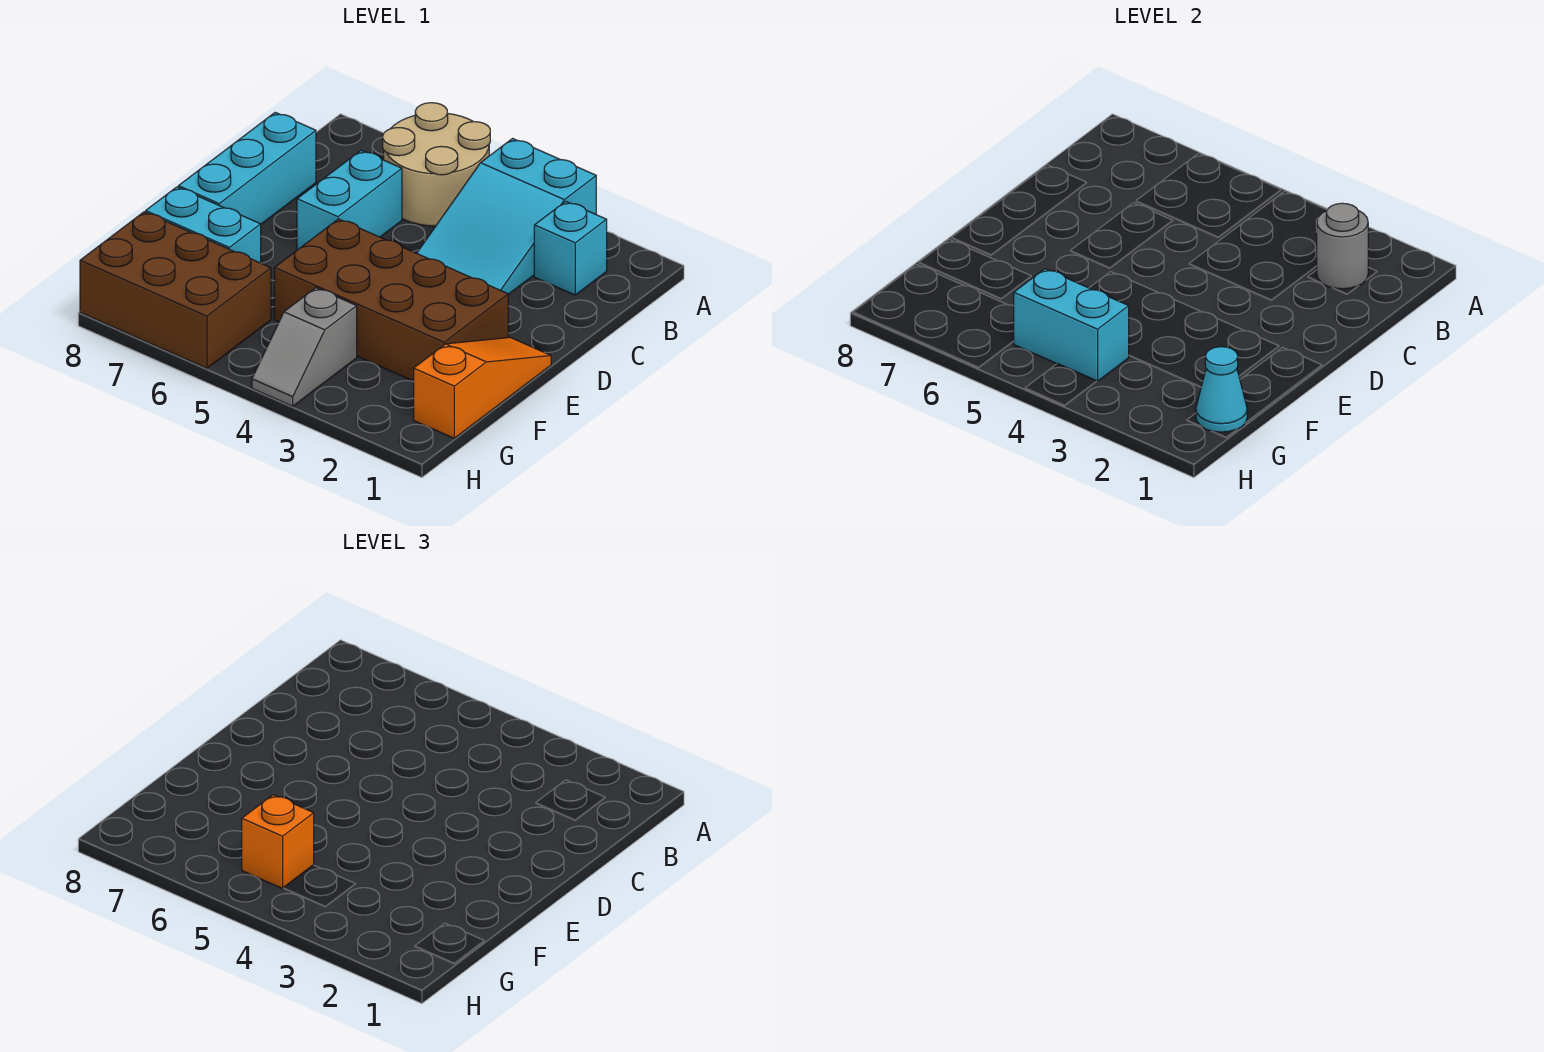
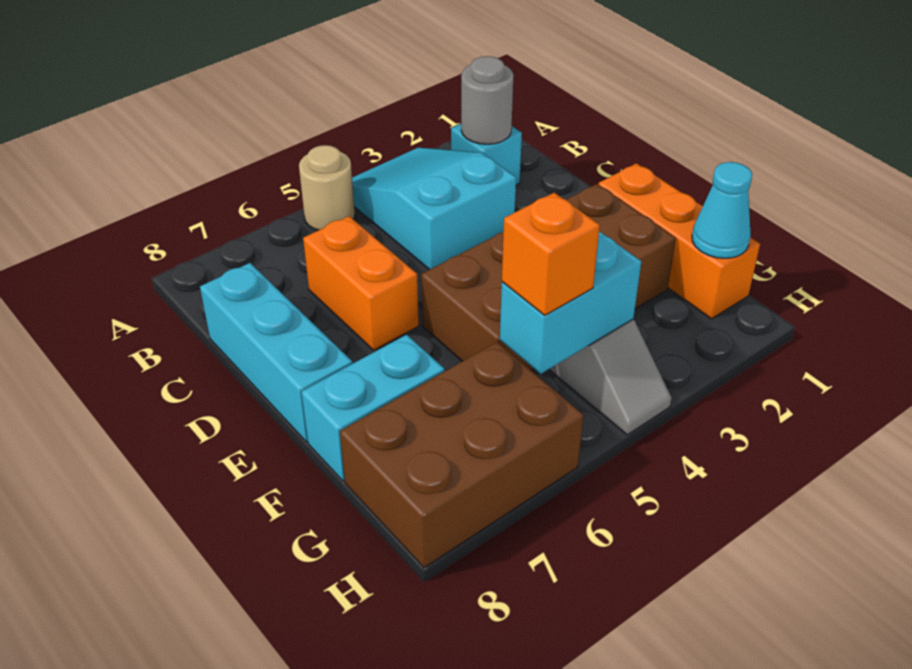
cyan 2x3 slope [417,139,596,294] -> cyan 2x3 slope turned to [352,148,516,270]
tan 2x2 round brick [383,103,490,226] -> tan 1x1 round brick [299,145,355,230]
cyan 1x2 brick [297,150,402,250] -> orange 1x2 brick [303,216,419,350]
orange 1x3 slope [414,337,551,438] -> orange 1x3 brick [598,163,760,319]

